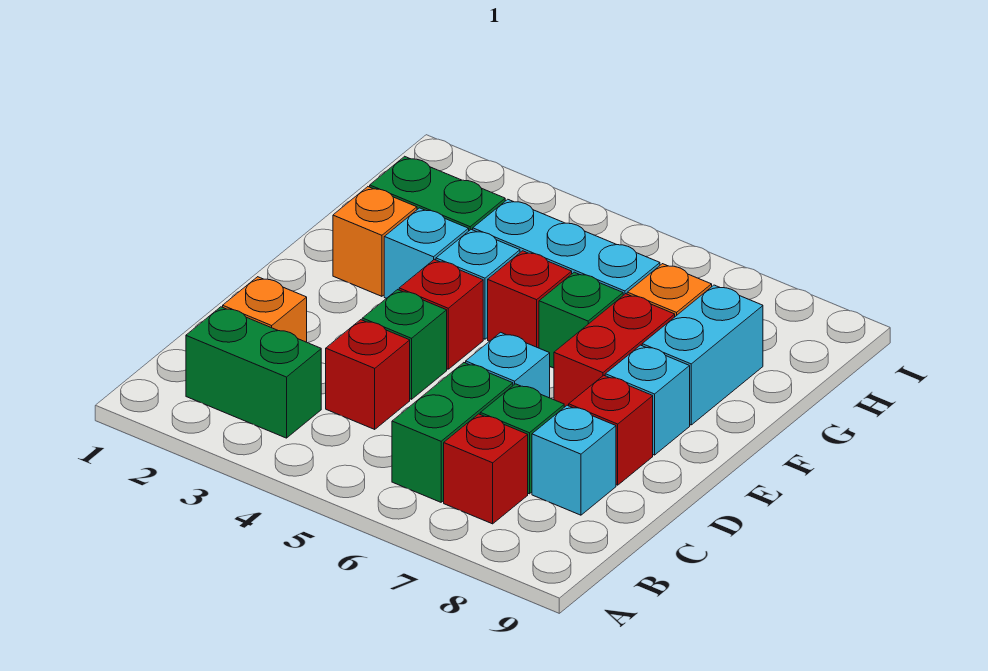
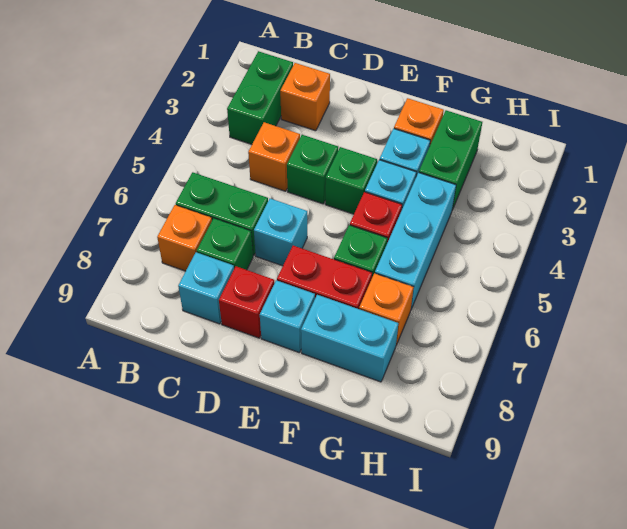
red 1x1 brick [444,414,528,524] -> orange 1x1 brick [157,205,212,271]
red 1x1 brick [326,320,410,429] -> orange 1x1 brick [248,122,300,191]
red 1x1 brick [399,259,483,369] -> green 1x1 brick [325,147,377,214]

